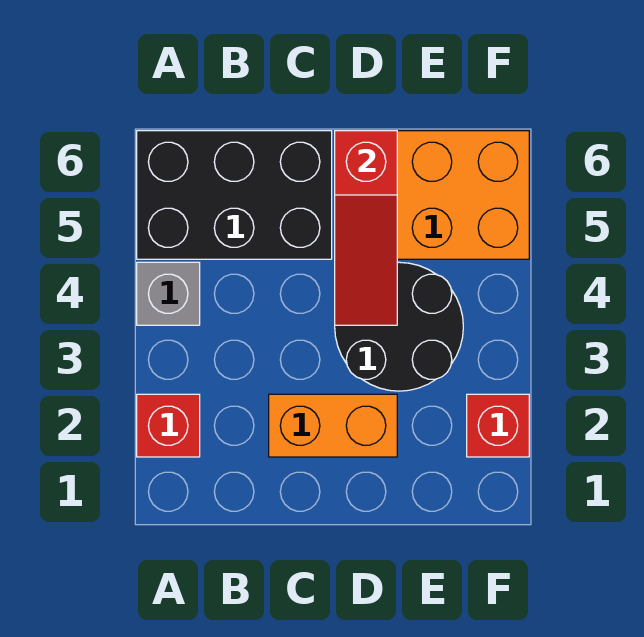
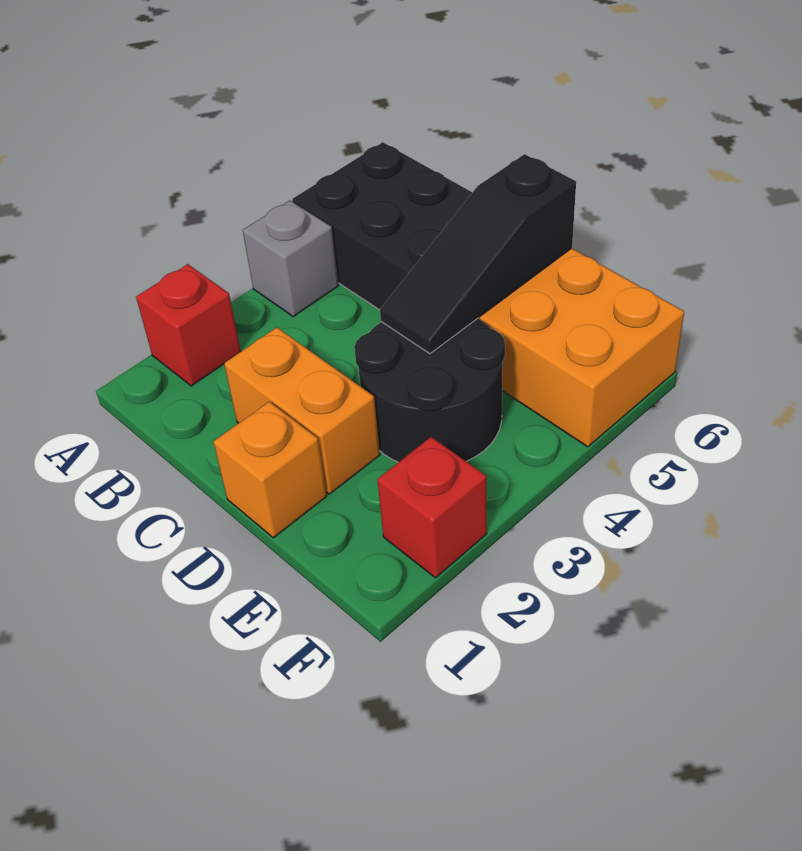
none -> orange 1x1 brick [213,402,327,538]
red 1x3 slope [335,131,397,325] -> black 1x3 slope [380,154,576,354]

